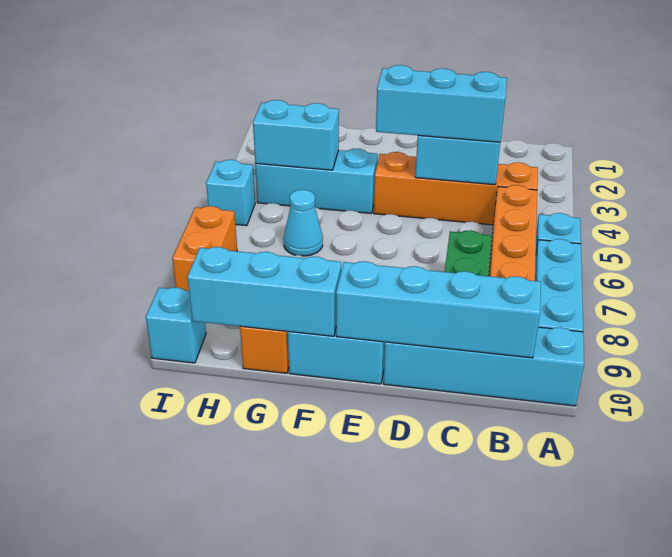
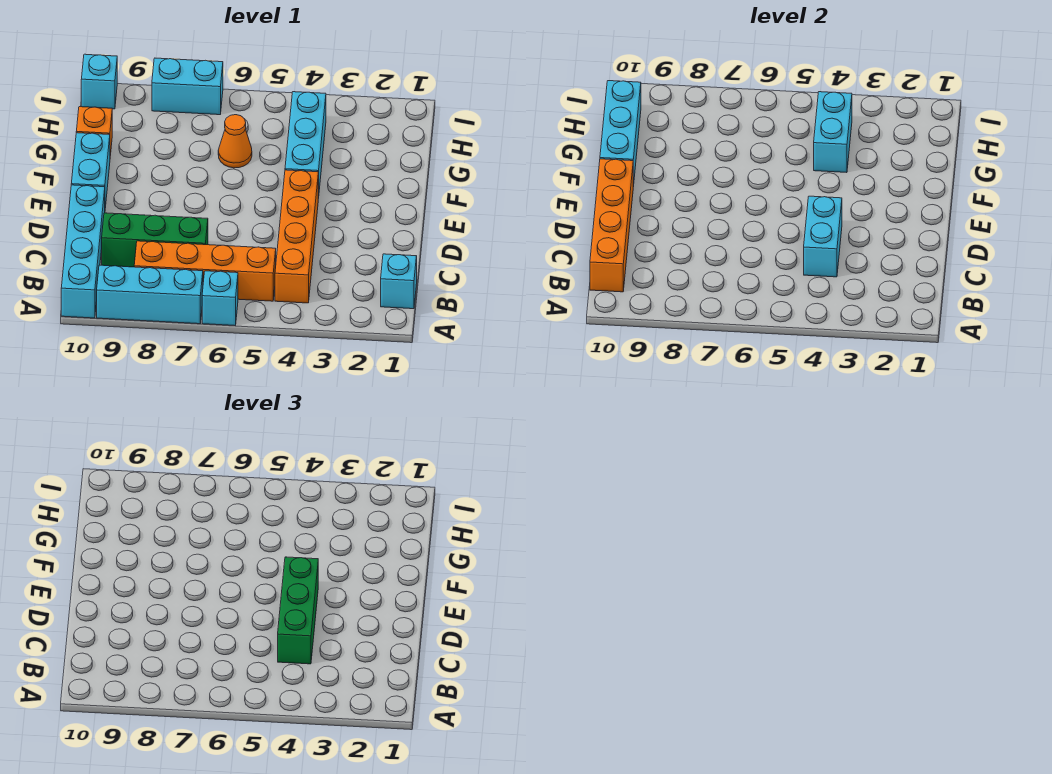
cyan 1x4 brick [336,261,541,358] -> orange 1x4 brick [590,159,633,292]
cyan 1x3 brick [376,65,507,142] -> green 1x3 brick [278,557,318,664]
cyan 1x1 cone [284,190,323,256] -> orange 1x1 cone [218,115,252,168]
cyan 1x1 brick [206,160,255,226] -> cyan 1x1 brick moved to [381,254,417,309]
orange 1x2 brick [172,206,237,291] -> cyan 1x2 brick [152,58,223,115]

